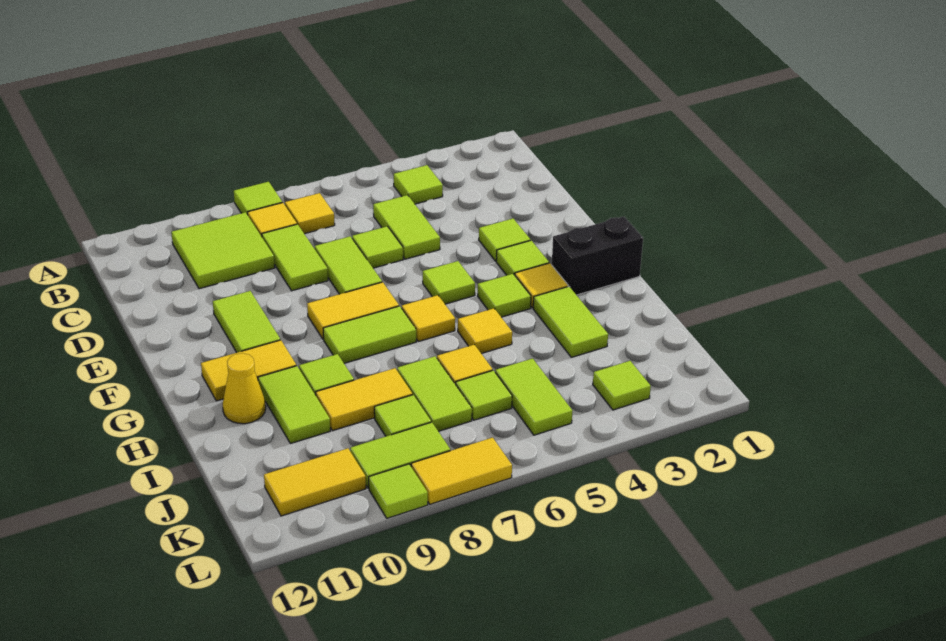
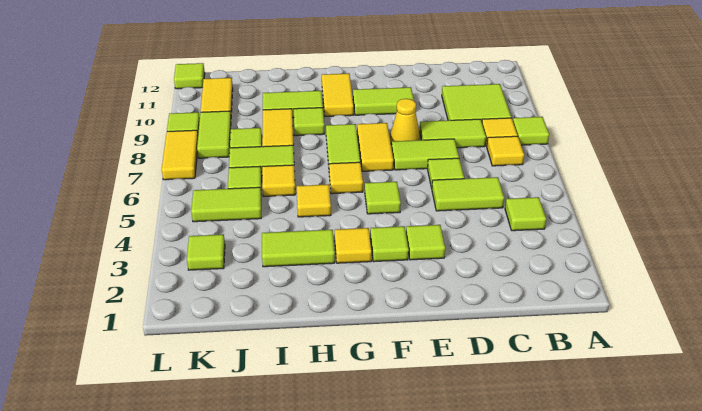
black 1x2 brick [552,217,643,295] -> none
lime 1x1 tile [478,274,531,317] -> lime 1x1 tile moved to [174,63,205,89]
yellow 1x1 cone [223,353,266,424] -> yellow 1x1 cone moved to [390,99,420,145]

